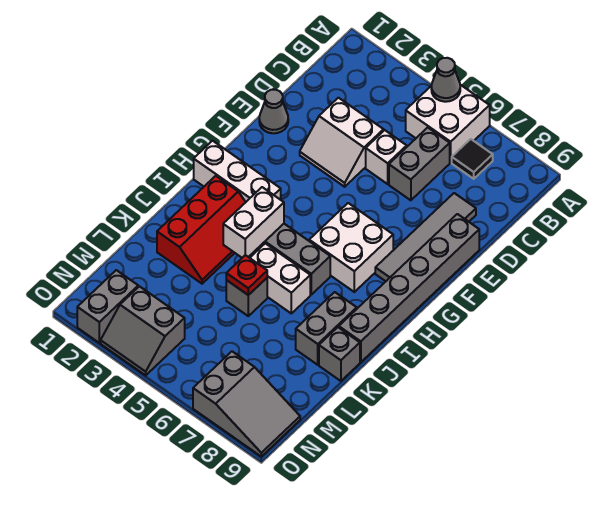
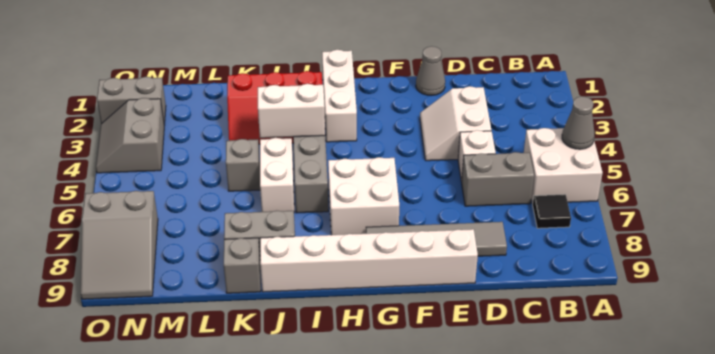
grey 1x6 brick [339,214,479,362] -> white 1x6 brick [260,229,478,292]
red 1x1 plate [226,255,267,295] -> none

